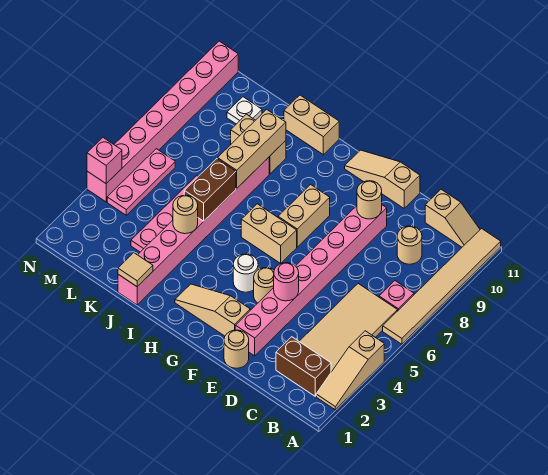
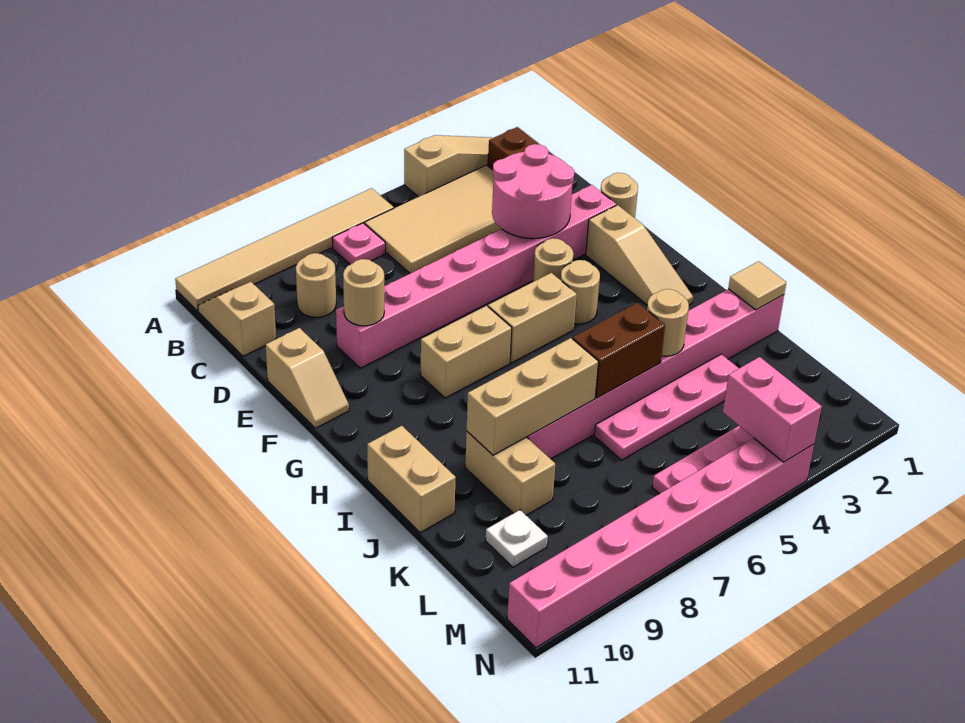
pink 1x1 round brick [274,263,299,301] -> pink 2x2 round brick [492,144,574,239]
tan 1x3 slope [345,150,420,208] -> tan 1x2 slope [266,328,349,428]
white 1x1 round brick [233,254,258,292] -> tan 1x1 round brick [561,260,600,324]
tan 1x2 brick [241,204,297,264] -> tan 1x2 brick turned to [488,273,577,363]
pink 1x1 brick [87,138,122,184] -> pink 1x2 brick [723,357,822,462]

